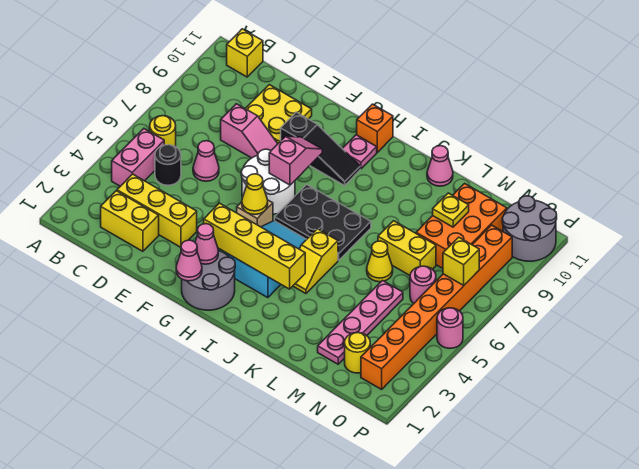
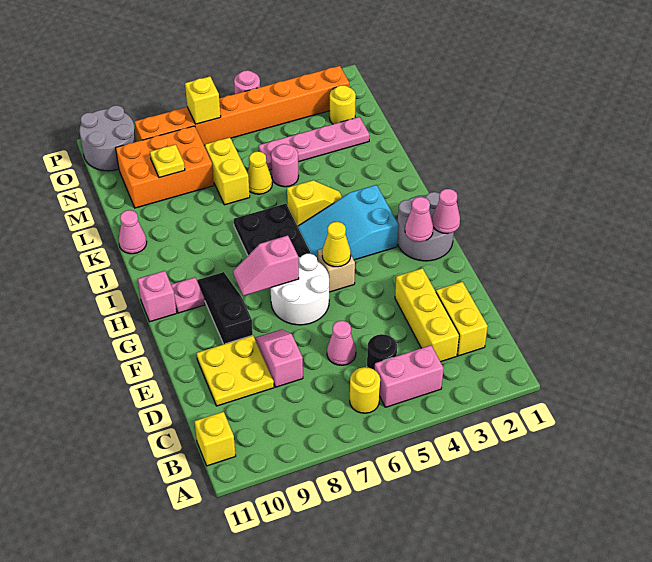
yellow 1x4 brick [204,203,305,289] -> none
orange 1x1 brick [357,104,393,152] -> pink 1x1 brick [138,271,177,322]
pink 1x1 round brick [410,266,436,303] -> pink 1x1 round brick moved to [271,144,299,187]

